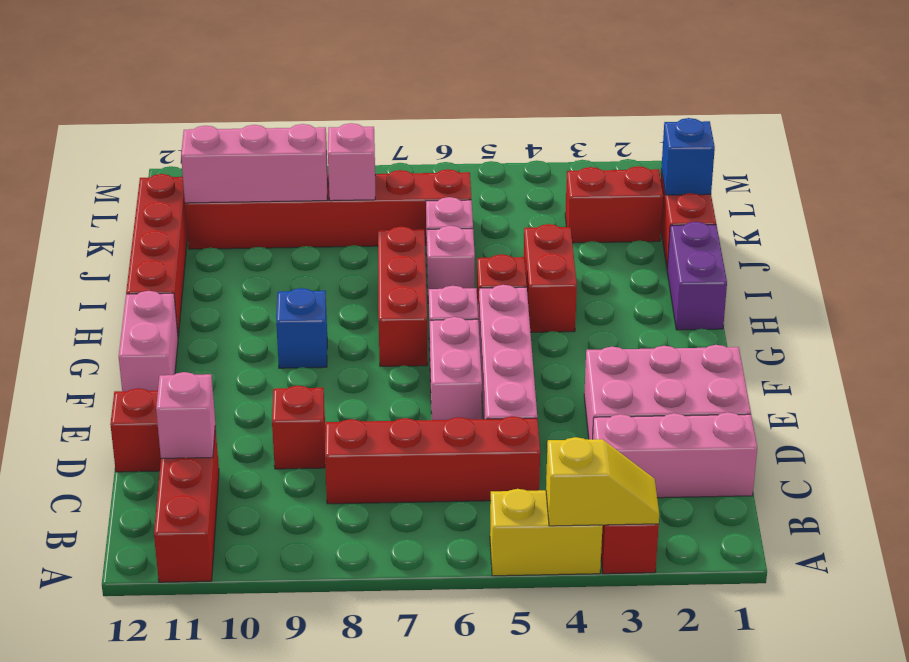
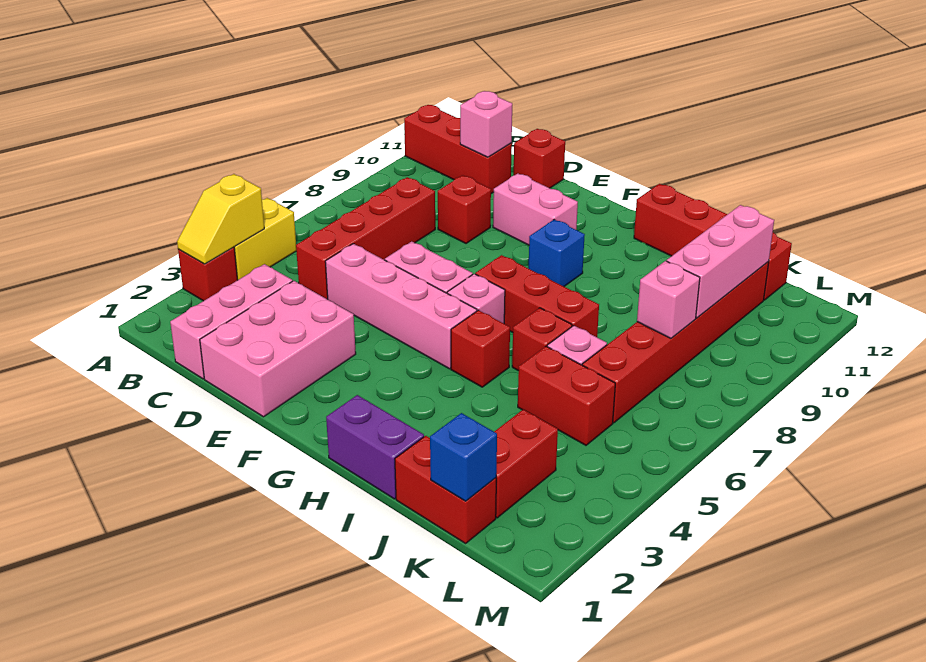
pink 1x2 brick [119,291,178,391] -> pink 1x2 brick moved to [493,173,578,245]
red 1x2 brick [524,224,577,332] -> red 1x2 brick moved to [518,346,615,445]
pink 1x1 brick [427,226,475,304] -> red 1x1 brick [512,308,572,371]

